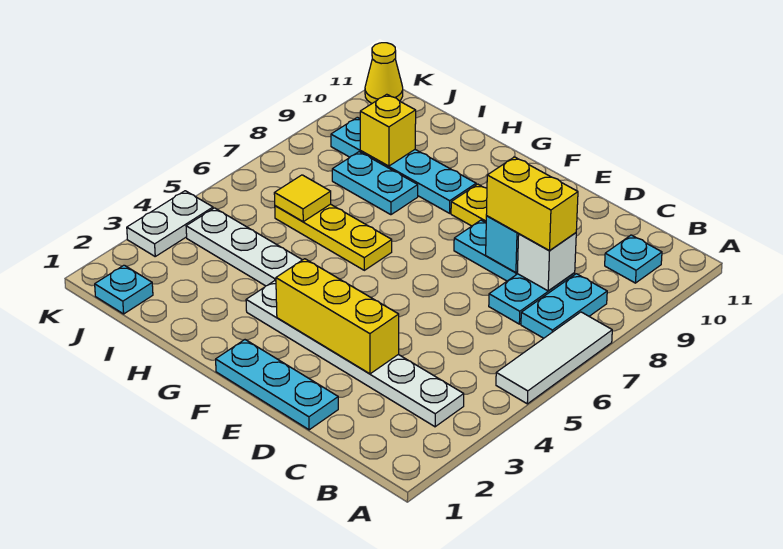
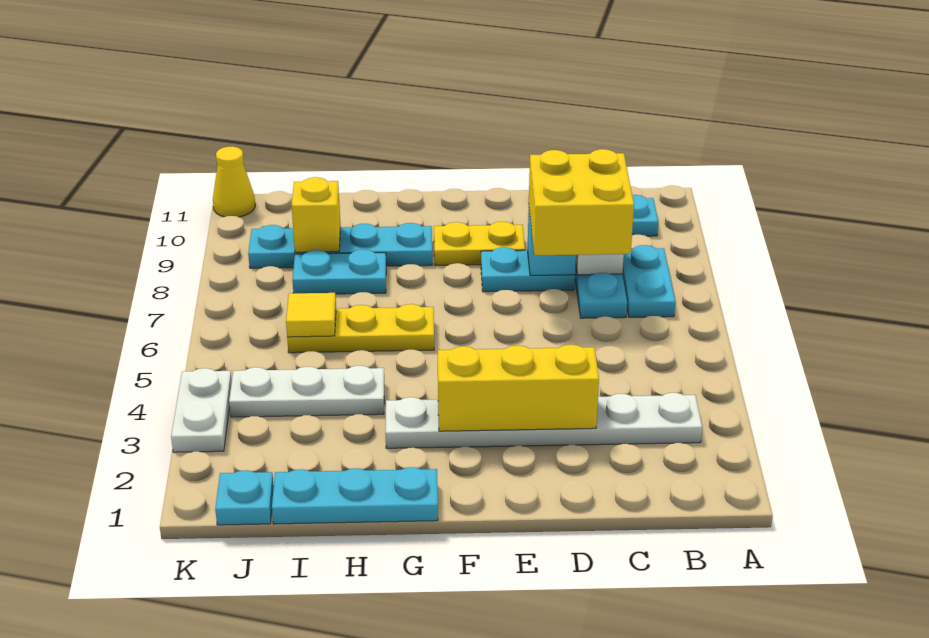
white 1x3 tile [496,312,612,404] -> none
yellow 1x2 brick [486,157,578,251] -> yellow 2x2 brick [529,149,634,255]
cyan 1x3 plate [216,340,338,430] -> cyan 1x3 plate moved to [272,467,438,524]

